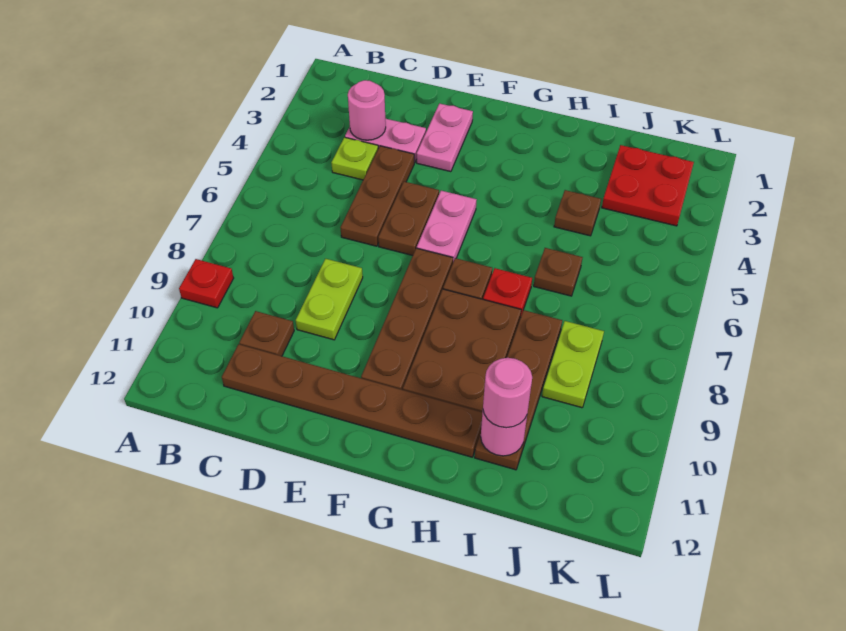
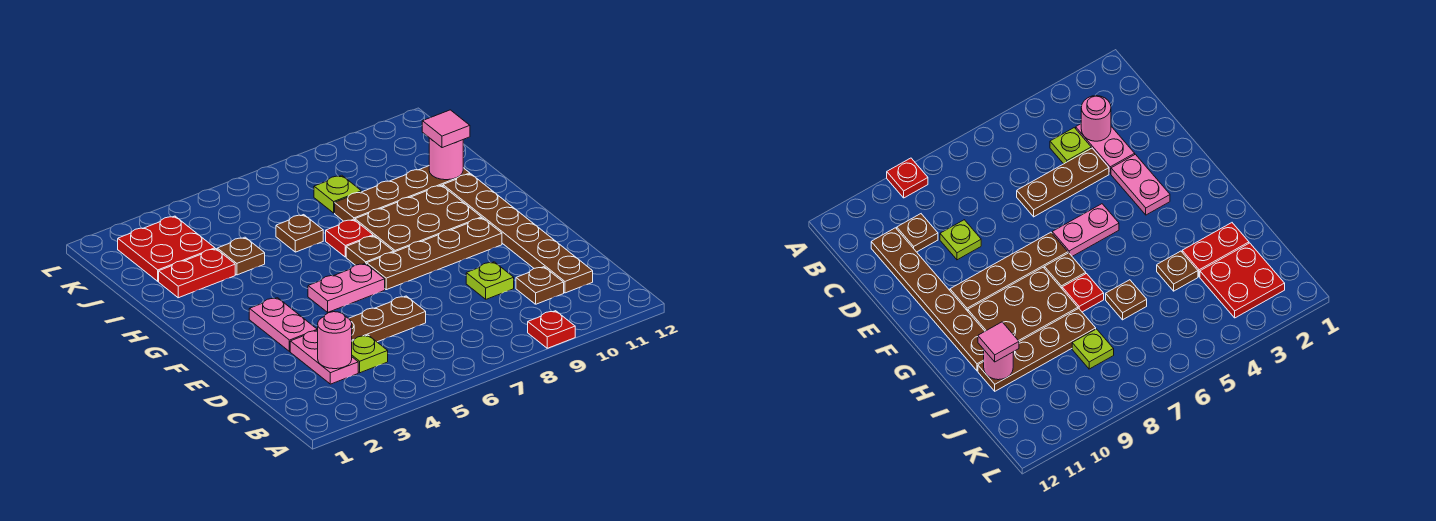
lime 1x2 plate [296,259,363,340] -> lime 1x1 plate [466,262,514,299]
pink 1x2 plate [417,103,473,172] -> pink 1x2 plate turned to [249,298,317,352]
brown 1x2 plate [378,182,439,256] -> none
none -> red 1x2 plate [159,249,235,298]
pink 1x1 round brick [483,358,532,428] -> pink 1x1 tile [422,110,470,148]
lime 1x2 plate [542,321,604,408] -> lime 1x1 plate [314,175,361,213]

